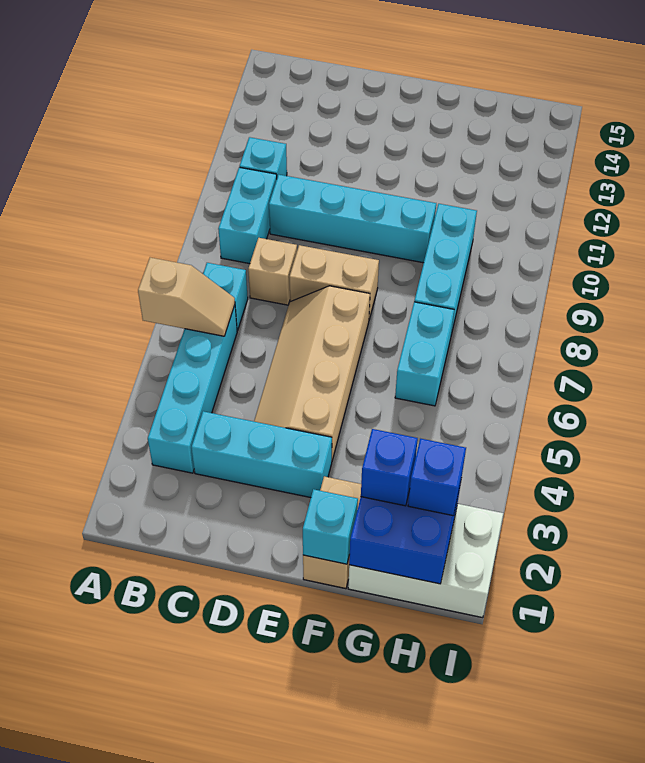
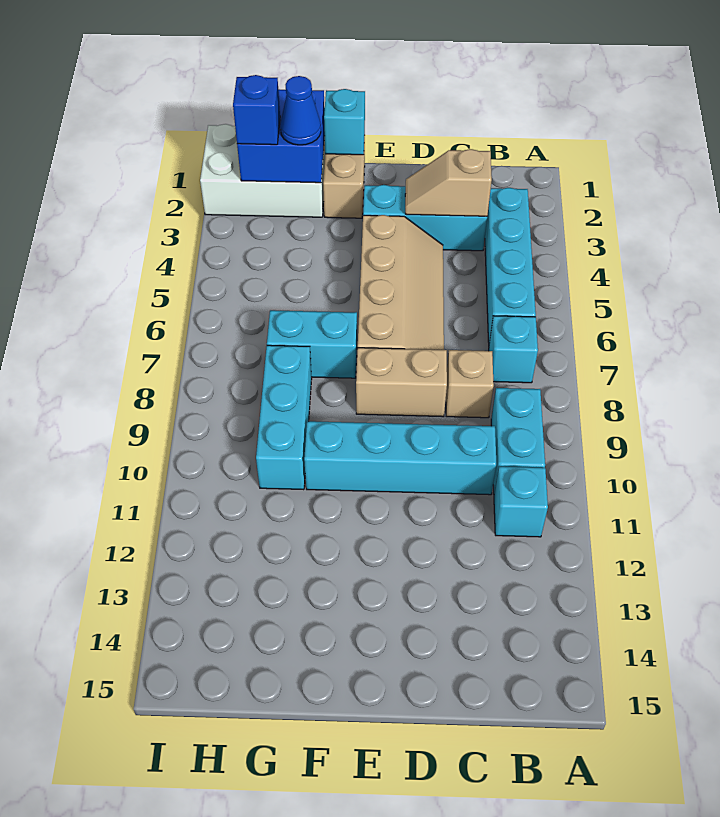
tan 1x2 slope [138,257,235,336] -> tan 1x2 slope moved to [405,149,492,216]
blue 1x1 brick [361,429,418,506] -> blue 1x1 cone [280,76,321,145]
cyan 1x2 brick [395,302,454,406] -> cyan 1x2 brick turned to [267,310,357,378]

